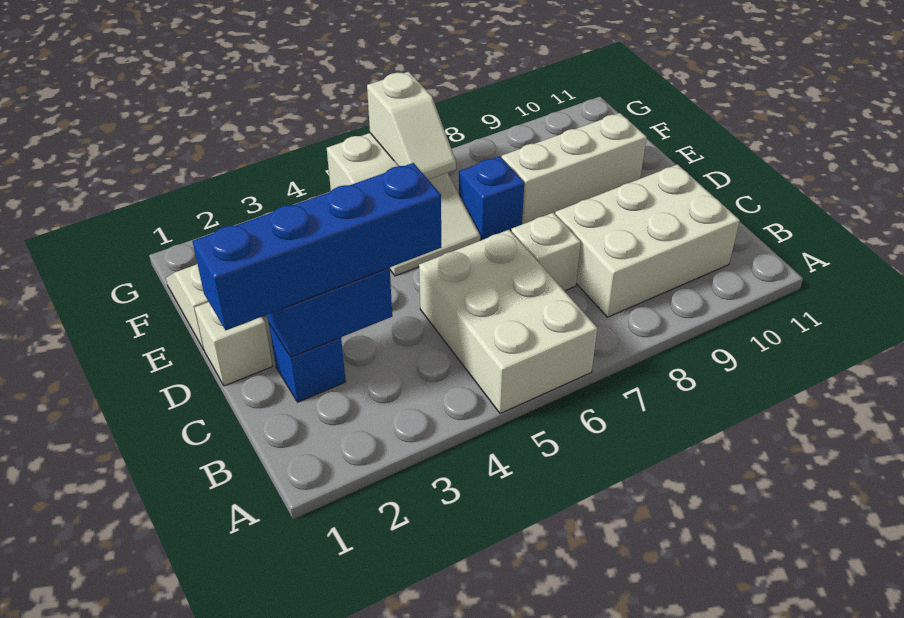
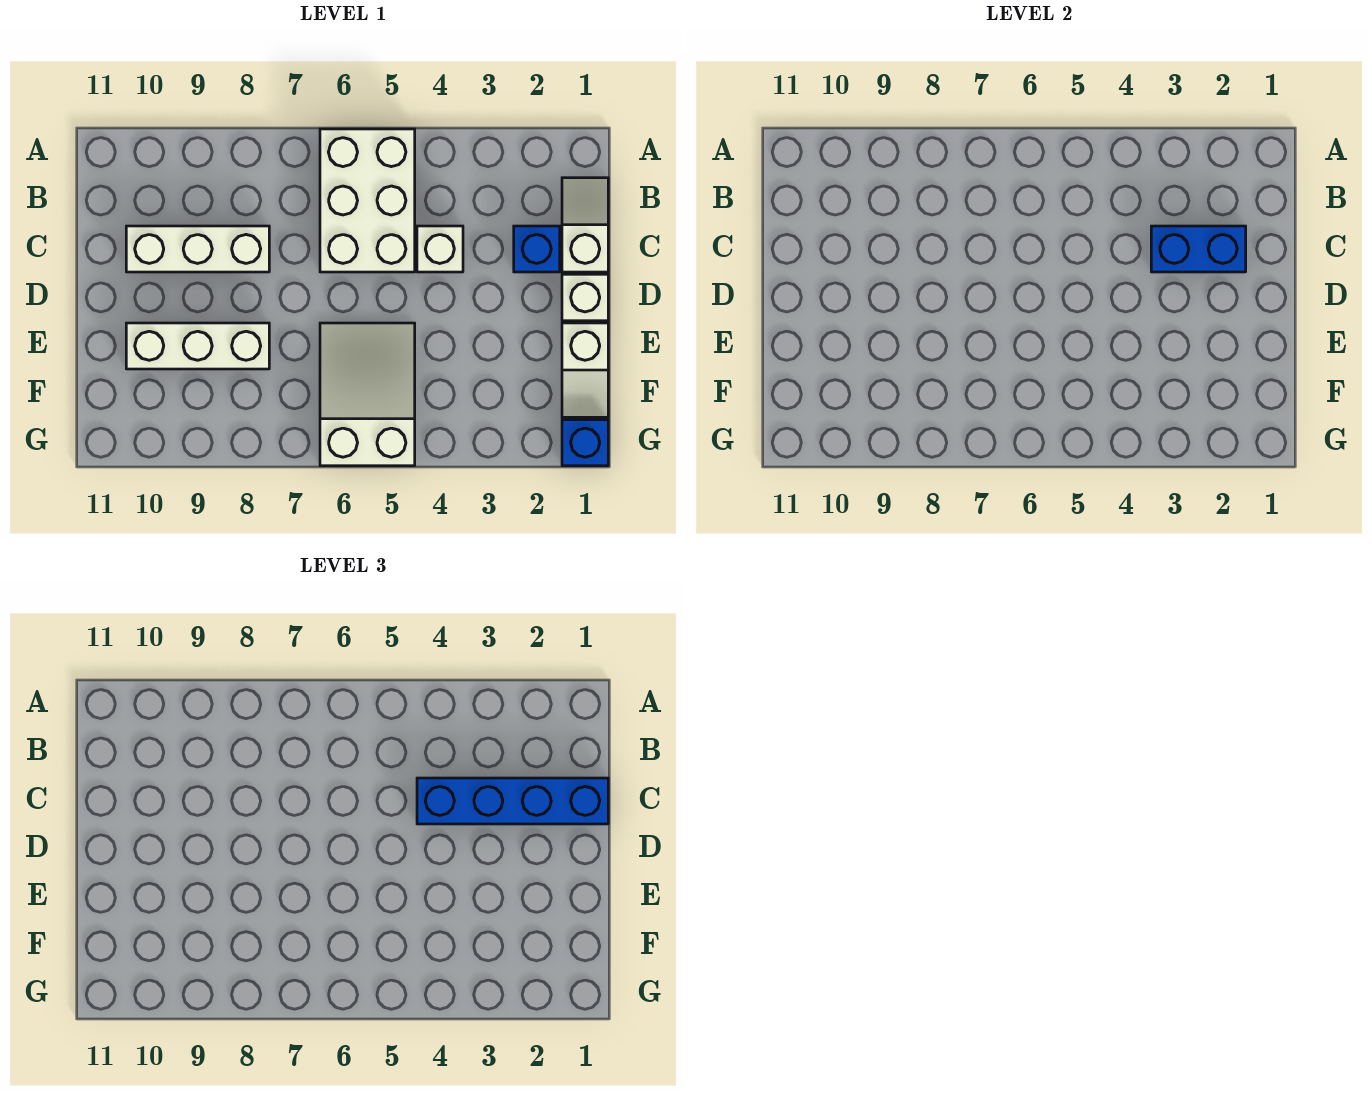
white 2x3 brick [555,164,740,317] -> white 1x3 brick [126,226,269,272]
white 1x1 brick [511,213,581,291] -> white 1x1 brick moved to [417,226,463,272]
blue 1x1 brick [459,156,524,240] -> blue 1x1 brick moved to [562,420,608,466]
white 1x2 slope [367,72,456,180] -> white 1x2 slope moved to [562,178,608,272]

